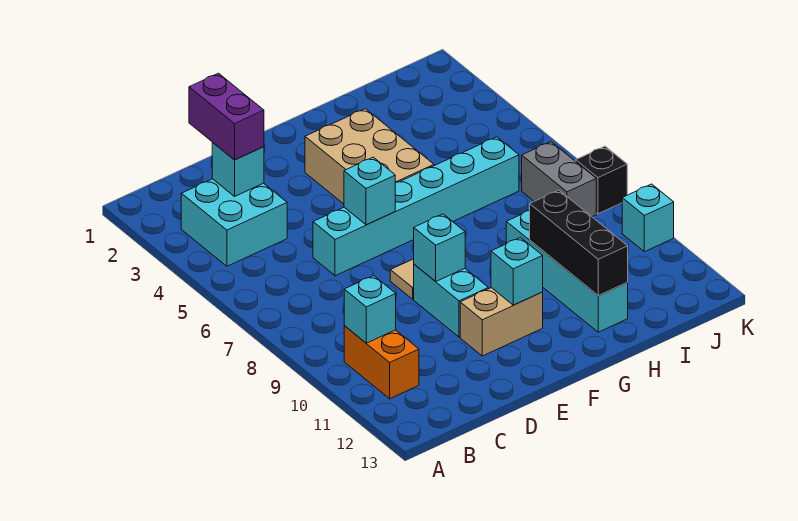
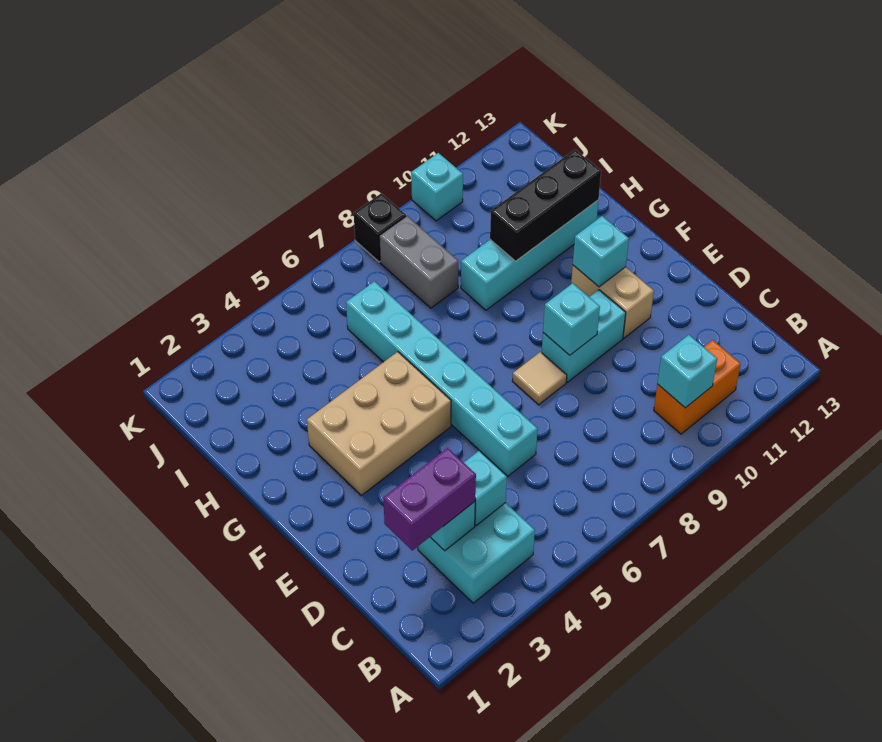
cyan 1x1 brick [344,157,395,225] -> cyan 1x1 brick moved to [464,451,507,526]
grey 1x2 brick [522,142,596,217] -> grey 1x2 brick turned to [379,216,458,308]

